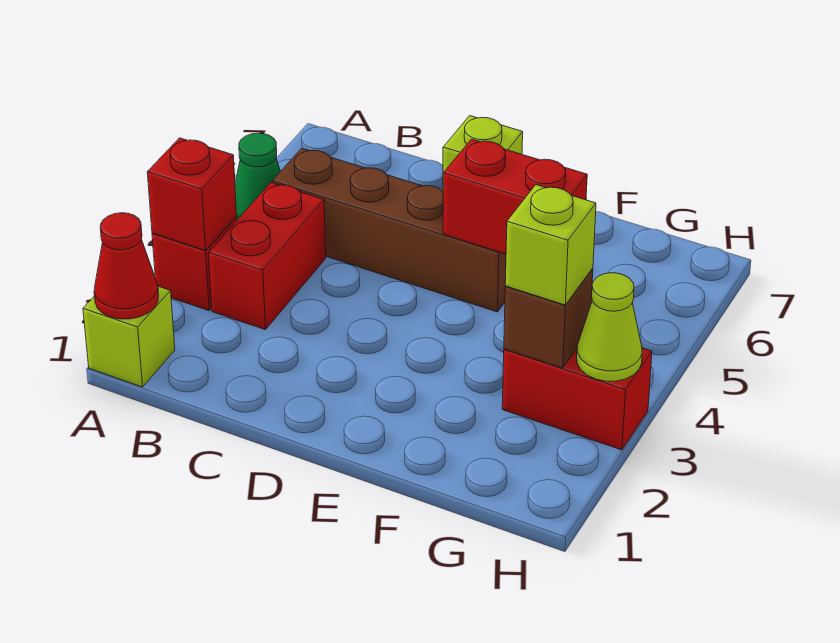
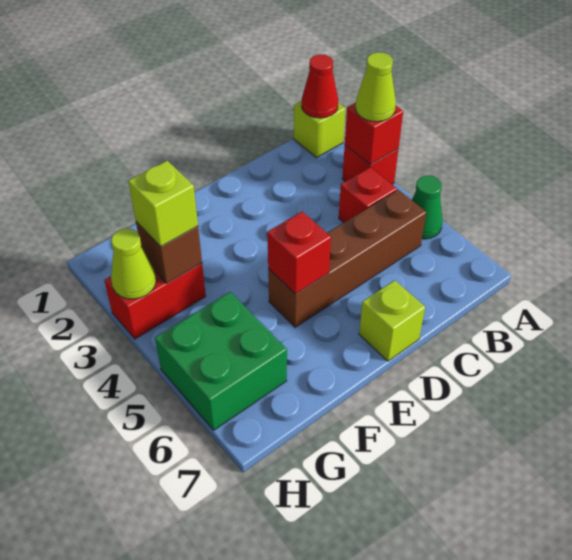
none -> lime 1x1 cone [355,52,396,122]
red 1x2 brick [208,183,326,330] -> red 1x1 brick [339,167,397,223]
red 1x2 brick [443,139,587,254] -> red 1x1 brick [267,212,331,294]
none -> green 2x2 brick [155,292,287,430]

